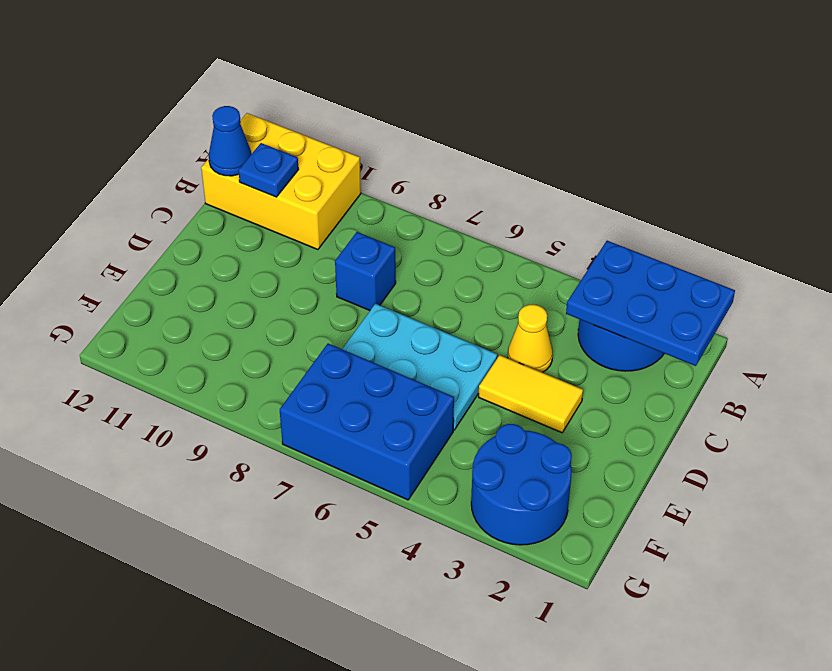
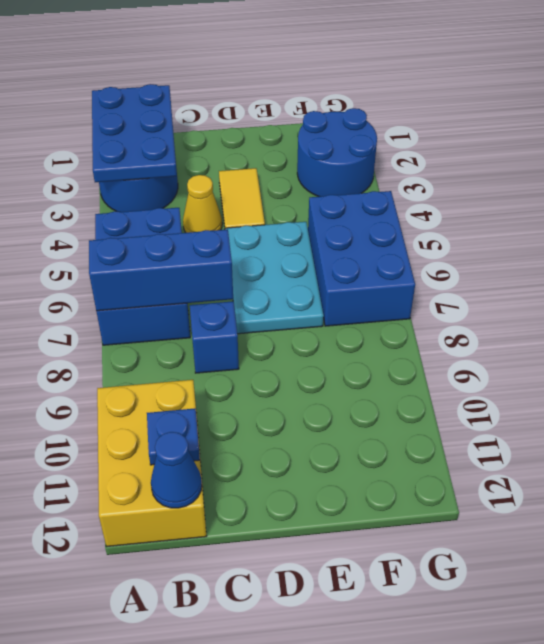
none -> blue 2x3 brick [95,208,190,345]
none -> blue 1x3 brick [89,229,233,311]

